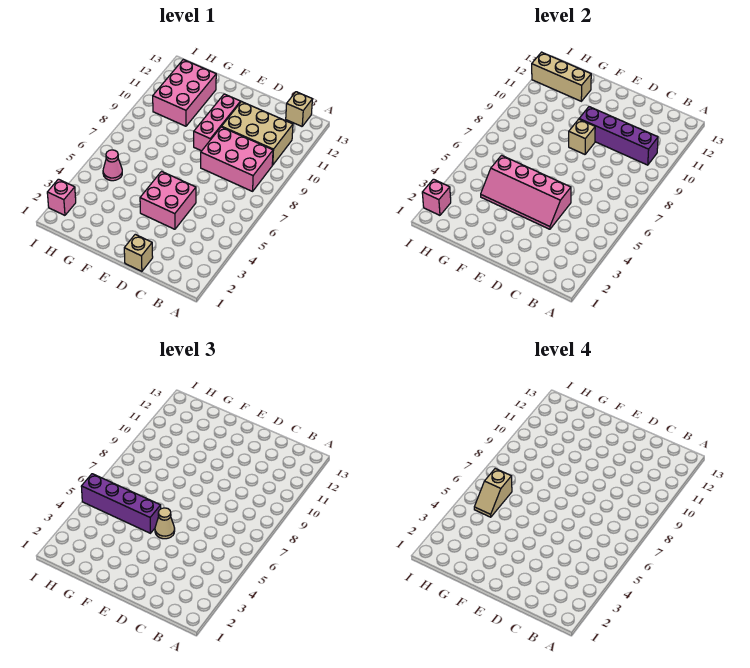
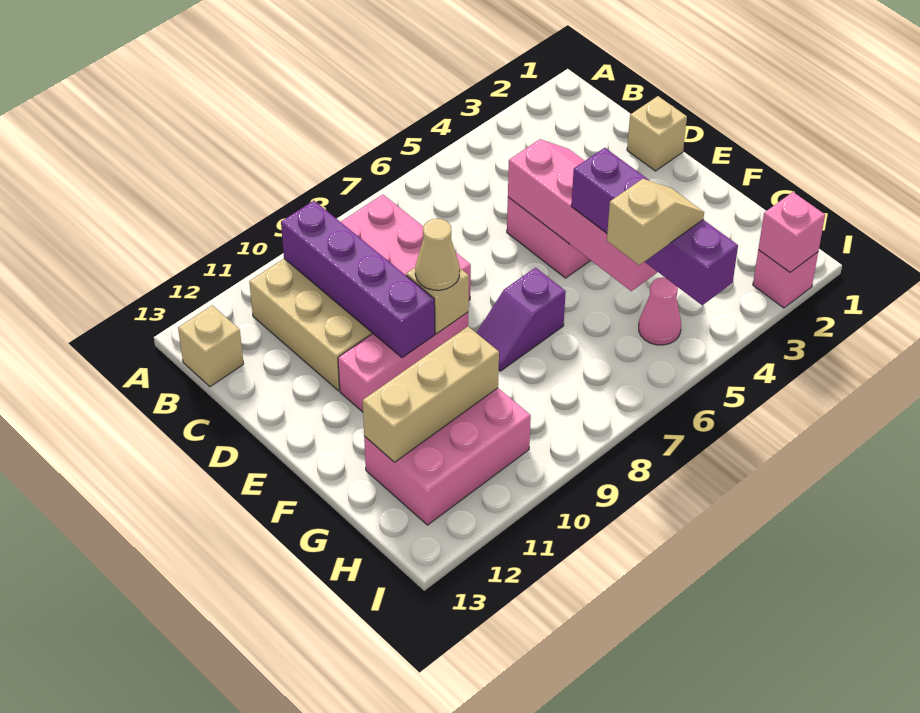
tan 1x1 cone [155,508,175,539] -> tan 1x1 cone moved to [415,219,460,290]
none -> purple 1x2 slope [476,268,566,371]
tan 1x3 brick [532,52,591,101] -> tan 1x3 brick turned to [363,327,499,462]

